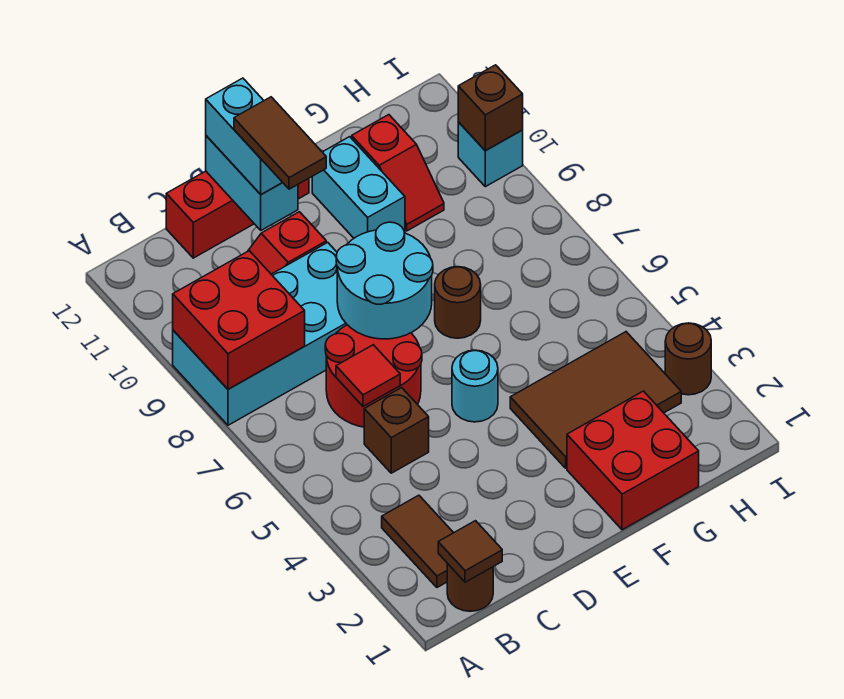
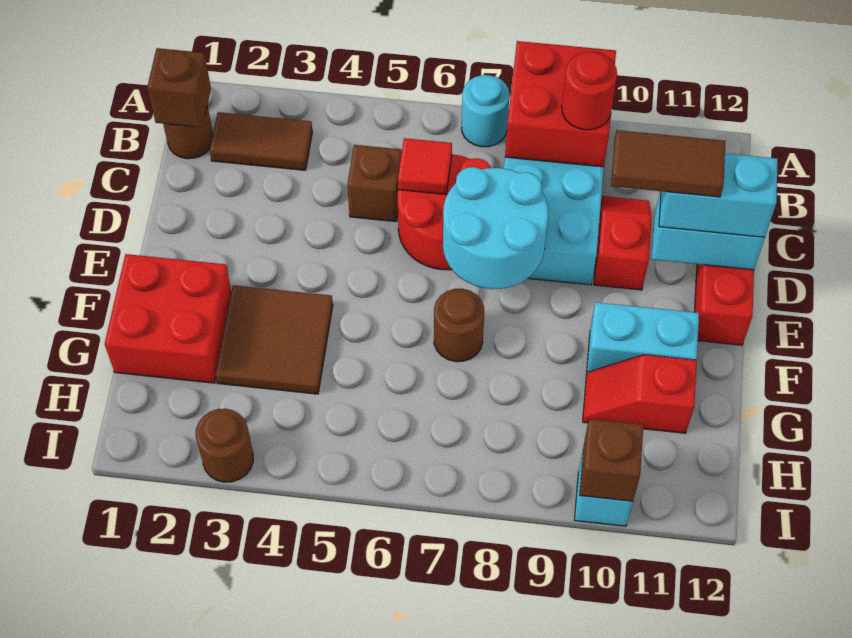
brown 1x1 tile [438,521,502,582] -> brown 1x1 brick [147,48,211,127]
none -> red 1x1 round brick [562,52,617,130]
cyan 1x1 round brick [452,350,498,422] -> cyan 1x1 round brick moved to [462,75,510,147]
brown 2x3 tile [510,332,681,468] -> brown 2x2 tile [215,285,333,394]

